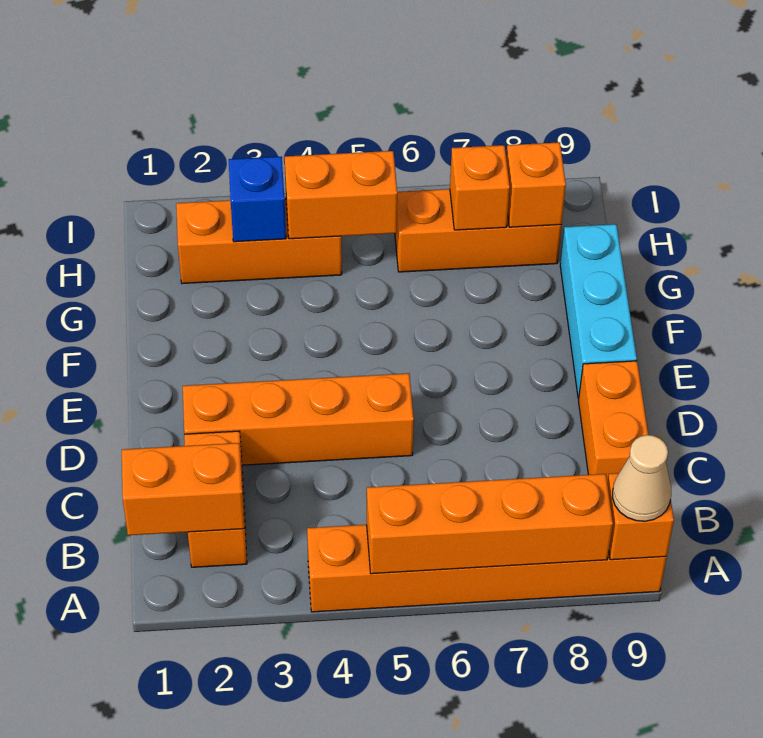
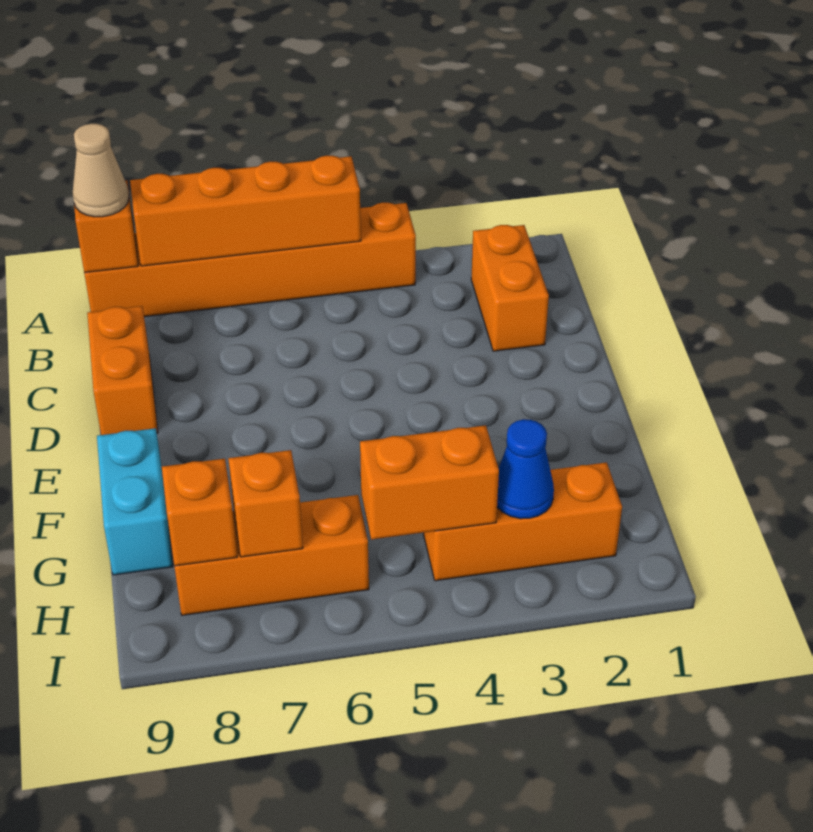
orange 1x2 brick [122,443,244,535] -> none
orange 1x4 brick [183,373,414,465] -> none
cyan 1x3 brick [560,224,637,398] -> cyan 1x2 brick [97,428,173,575]
blue 1x1 brick [229,157,286,242] -> blue 1x1 cone [497,419,554,519]

